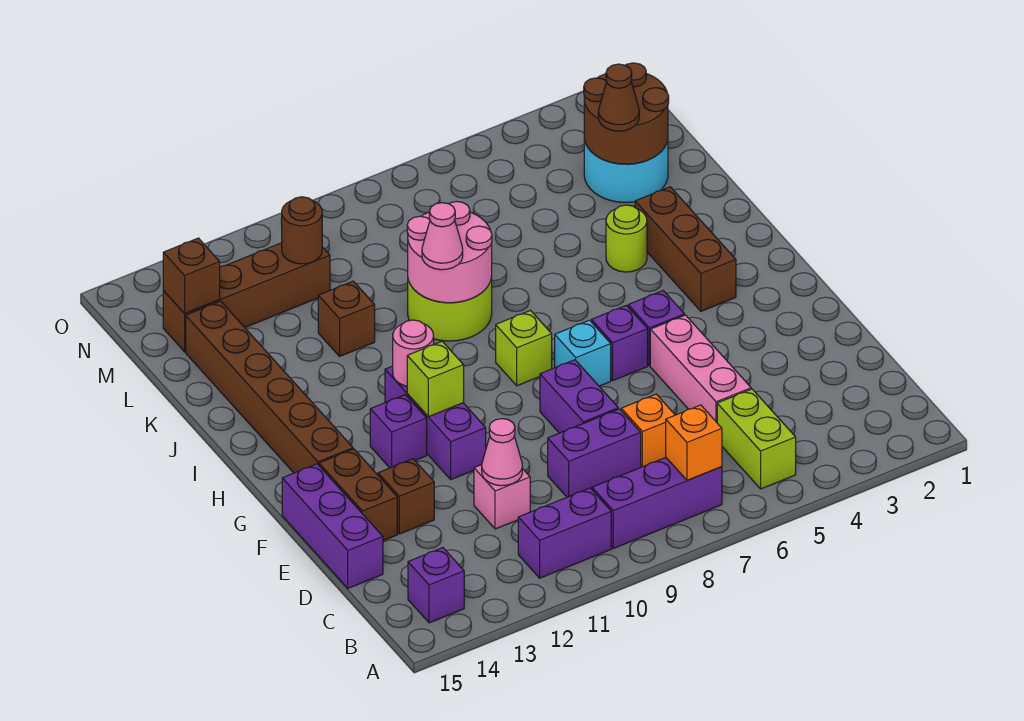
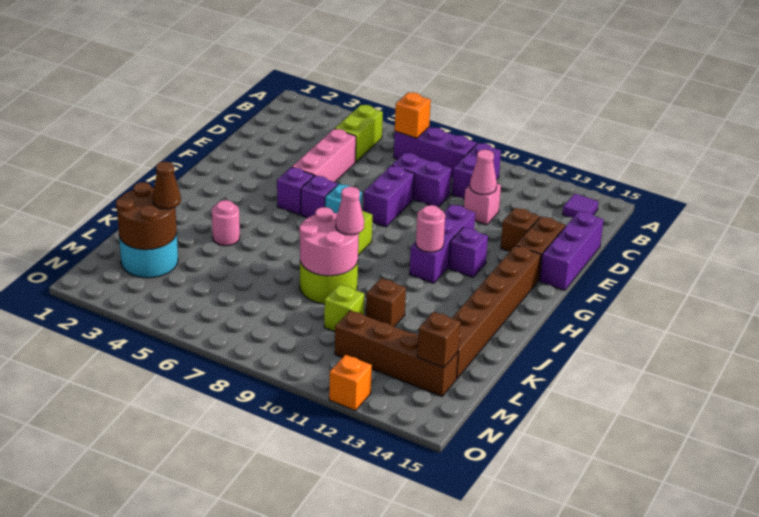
purple 1x2 brick [518,488,611,578] -> purple 1x2 brick turned to [452,143,501,199]
purple 1x1 brick [408,548,464,623] -> purple 1x1 tile [563,194,598,218]
orange 1x1 brick [621,394,675,467] -> orange 1x1 brick moved to [329,355,372,411]
lime 1x1 brick [407,341,464,417] -> lime 1x1 brick moved to [324,284,364,332]
brown 1x3 brick [635,187,736,311] -> none
lime 1x1 round brick [606,205,647,272] -> pink 1x1 round brick [212,200,240,246]
brown 1x1 round brick [281,197,322,264] -> none

